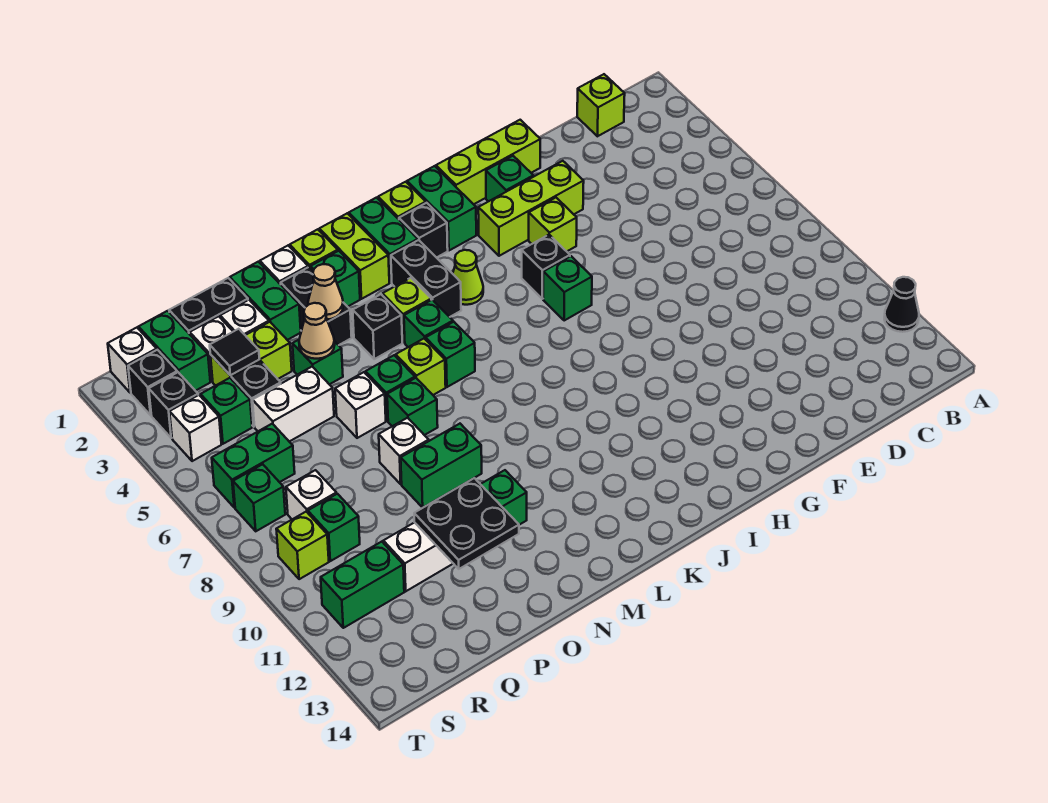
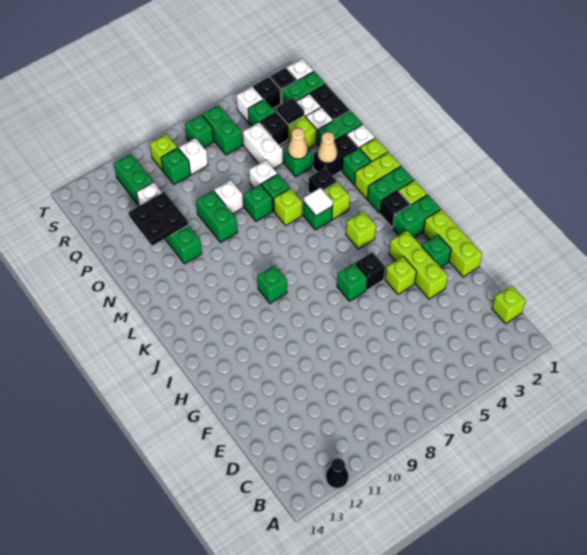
lime 1x1 cone [453,250,483,305] -> lime 1x1 brick [346,211,376,249]
black 1x2 brick [391,240,461,317] -> none
none -> white 1x1 tile [304,188,333,216]
green 1x1 brick [426,322,475,387] -> green 1x1 brick moved to [257,265,287,303]

